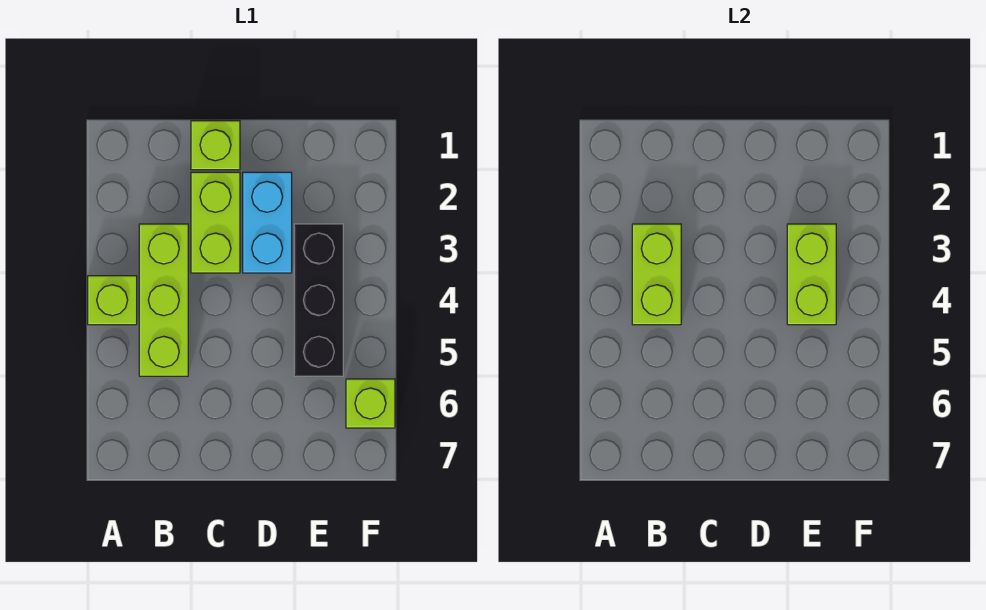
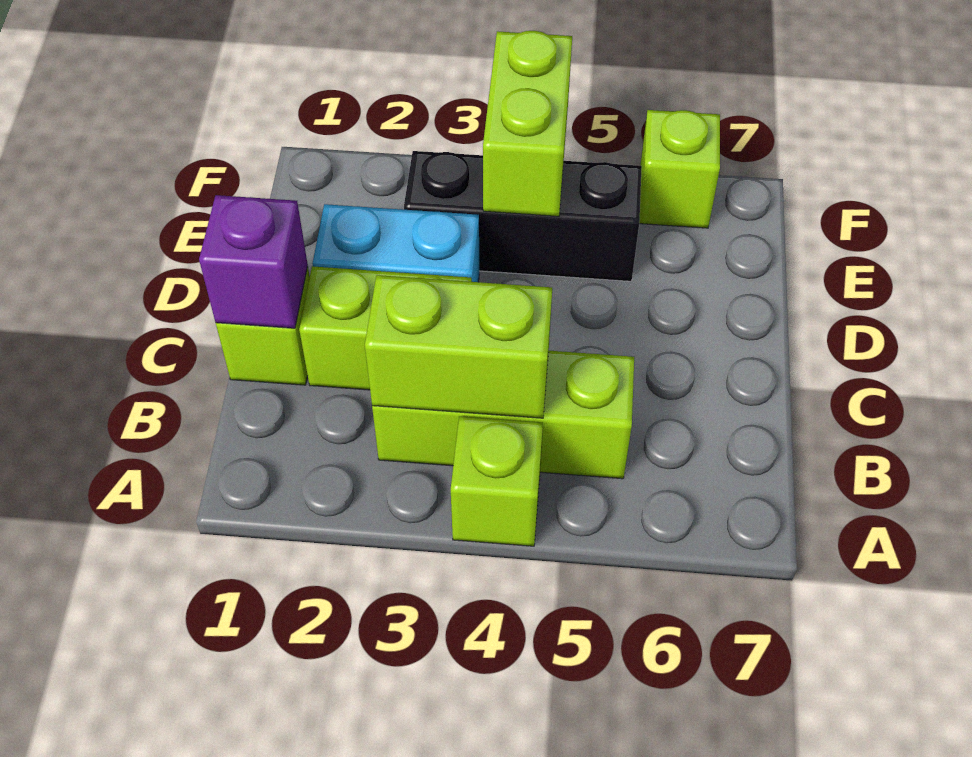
none -> purple 1x1 brick [199,195,308,328]
lime 1x2 brick [787,224,836,325] -> lime 1x2 brick turned to [483,31,572,216]

